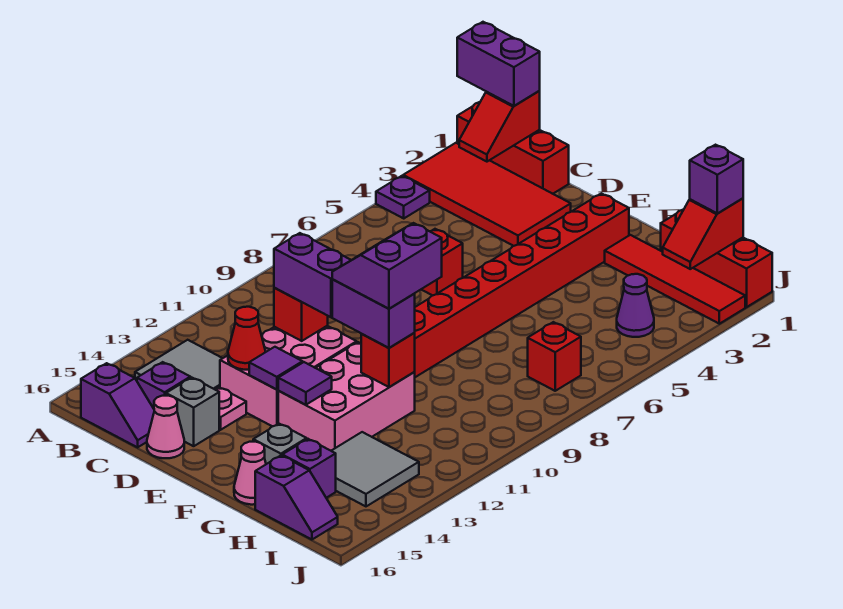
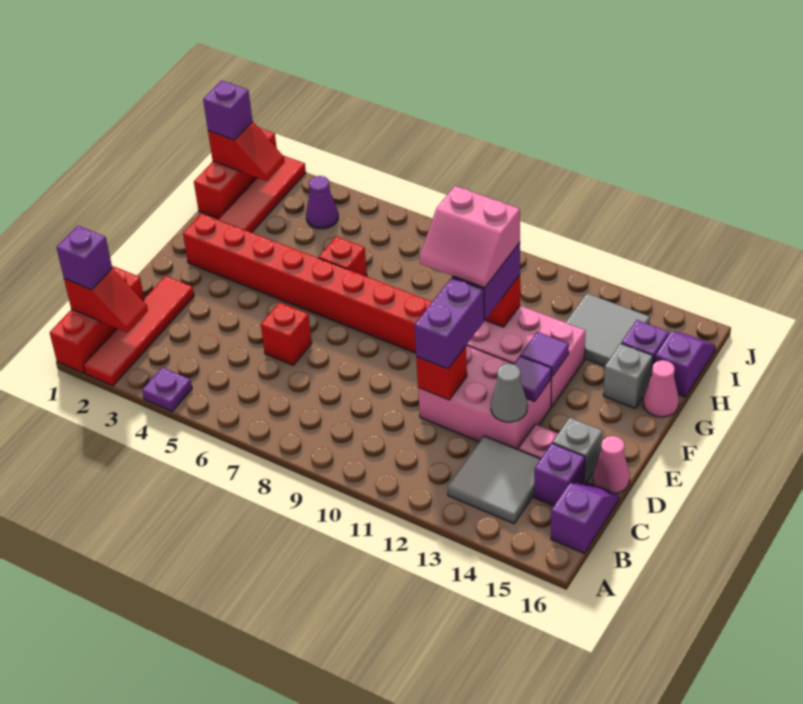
purple 1x2 brick [457,22,540,106] -> purple 1x1 brick [56,226,112,290]
red 2x4 tile [403,143,571,246] -> red 1x4 tile [83,276,194,386]
red 1x1 cone [228,307,265,370] -> grey 1x1 cone [491,364,527,422]
purple 2x2 slope [332,223,442,309] -> pink 2x2 slope [419,186,520,288]
red 1x1 brick [528,322,581,391] -> red 1x1 brick moved to [319,237,367,277]

